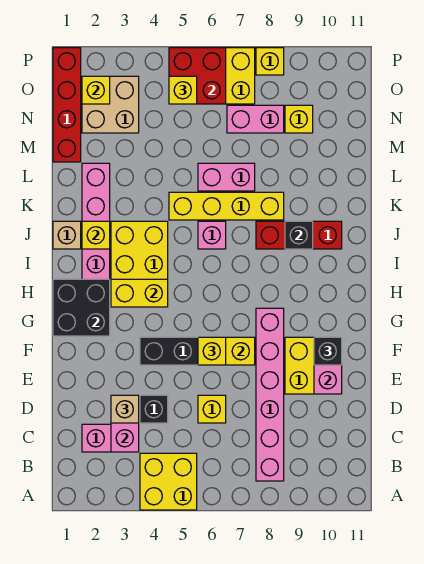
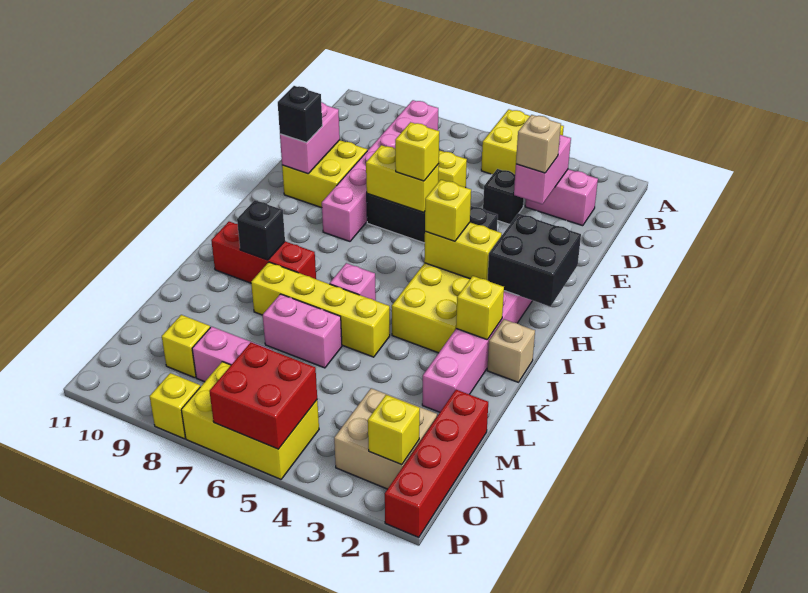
yellow 1x1 brick [169,76,197,104] -> yellow 1x1 brick moved to [425,180,471,241]

